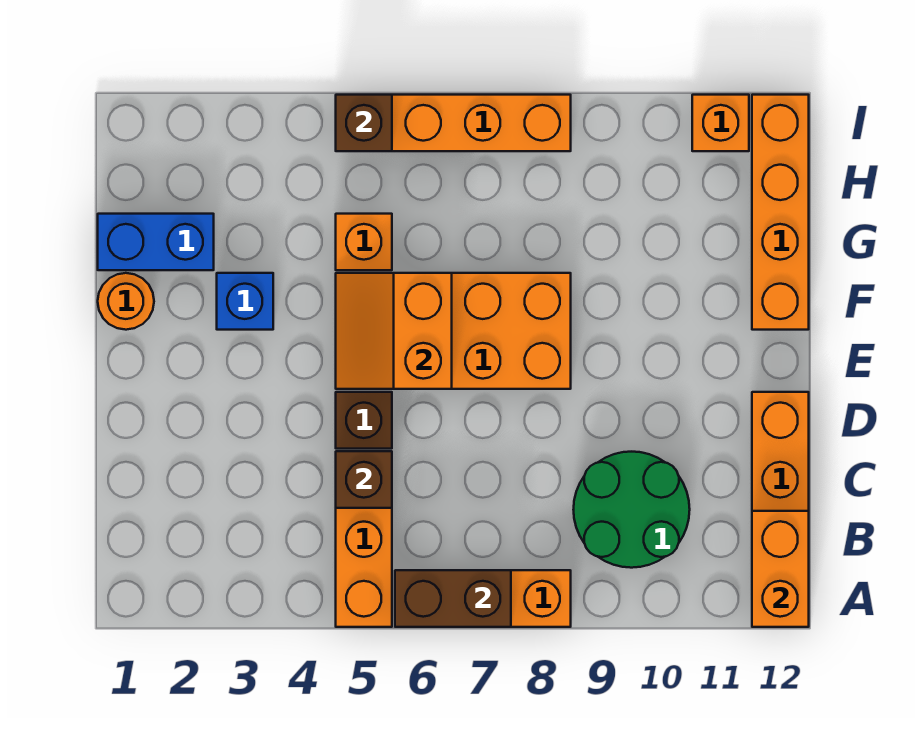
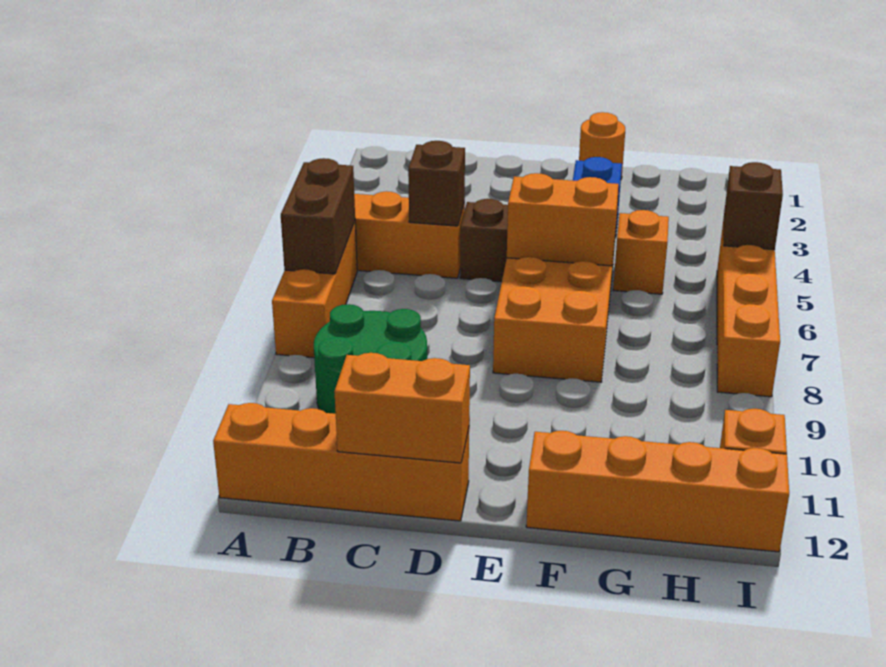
orange 1x2 brick [752,511,809,627] -> orange 1x2 brick moved to [334,353,470,463]
blue 1x2 brick [98,214,214,270] -> none

